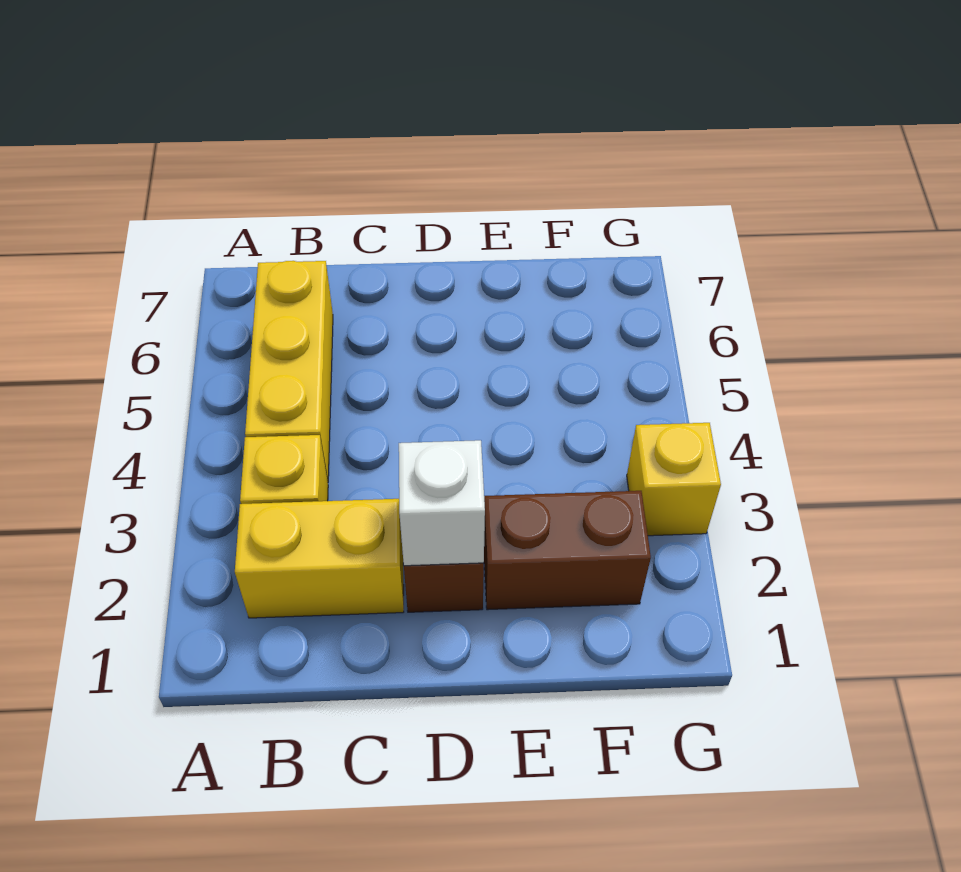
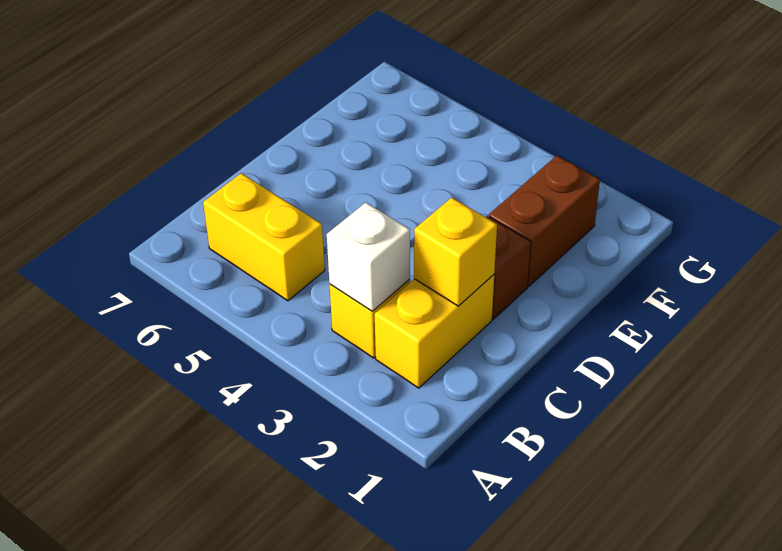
yellow 1x3 brick [245,261,333,481] -> yellow 1x2 brick [203,173,325,301]
white 1x1 brick [399,440,485,566] -> white 1x1 brick moved to [327,203,410,311]
yellow 1x1 brick [627,423,721,536] -> yellow 1x1 brick moved to [414,198,497,306]

